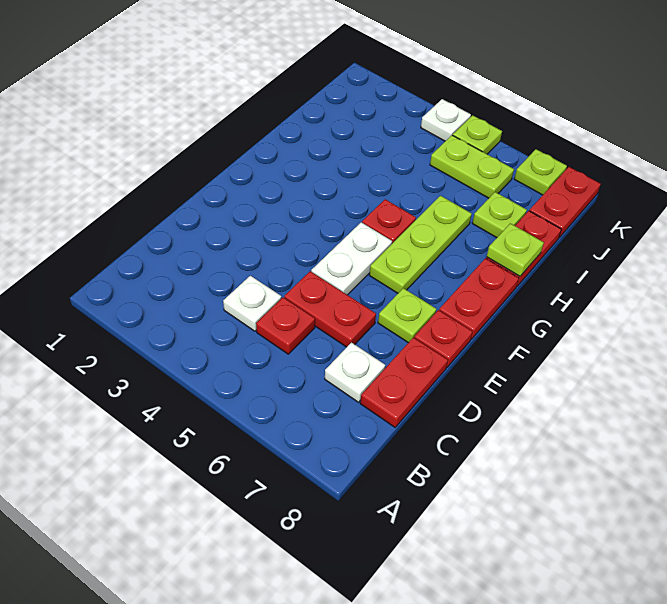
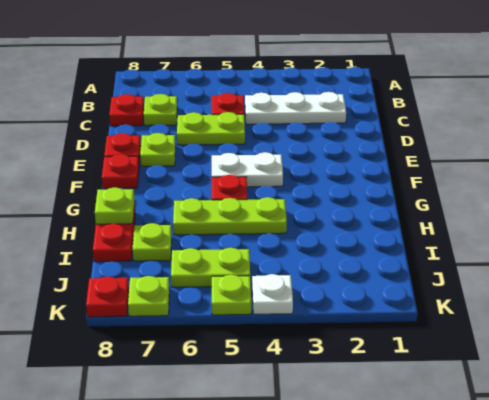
white 1x1 plate [223,276,281,331] -> white 1x3 plate [245,92,346,124]
white 1x1 plate [325,343,385,402] -> lime 1x1 plate [144,94,177,126]
red 1x2 plate [360,337,448,427] -> red 1x1 plate [109,94,144,126]
red 1x2 plate [284,271,376,347] -> lime 1x2 plate [177,112,245,145]
white 1x2 plate [311,222,392,295] -> white 1x2 plate turned to [212,152,283,187]
lime 1x3 plate [369,196,472,293] -> lime 1x3 plate turned to [173,197,287,235]
red 1x2 plate [439,258,519,339] -> red 1x1 plate [102,154,139,189]
red 1x2 plate [529,167,601,238] -> red 1x1 plate [86,276,129,317]

